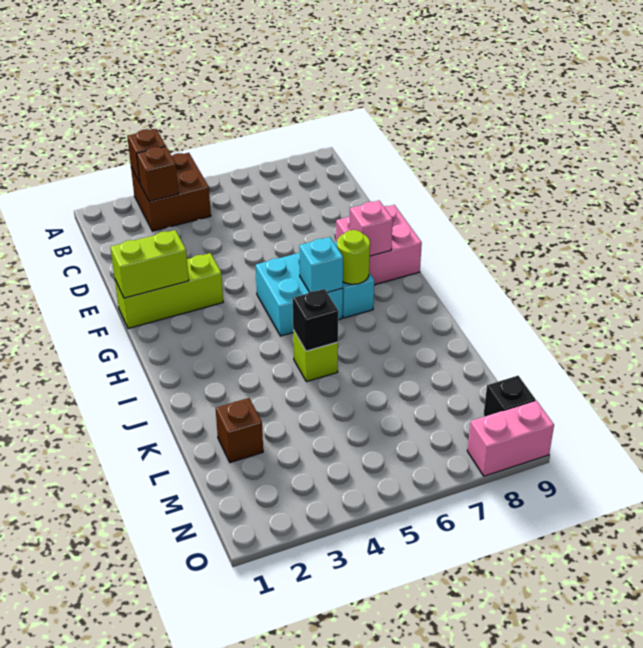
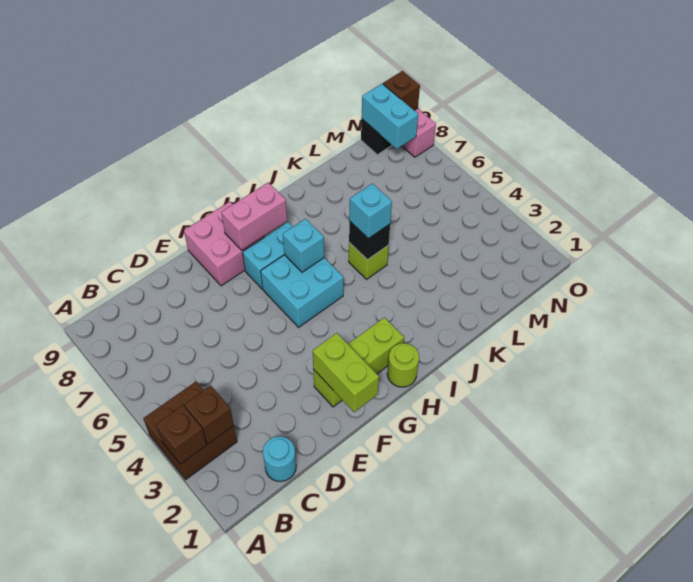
none -> cyan 1x1 round brick [263,436,296,481]
lime 1x3 brick [115,253,223,329] -> lime 1x3 brick turned to [313,317,404,407]
pink 1x1 brick [349,201,393,256] -> pink 1x2 brick [221,183,287,250]
lime 1x1 round brick [337,230,370,284] -> lime 1x1 round brick moved to [387,343,419,387]
none -> cyan 1x1 brick [349,183,392,239]
brown 1x1 brick [216,398,263,463] -> brown 1x1 brick moved to [383,71,420,110]
none -> cyan 1x2 brick [362,84,418,149]

